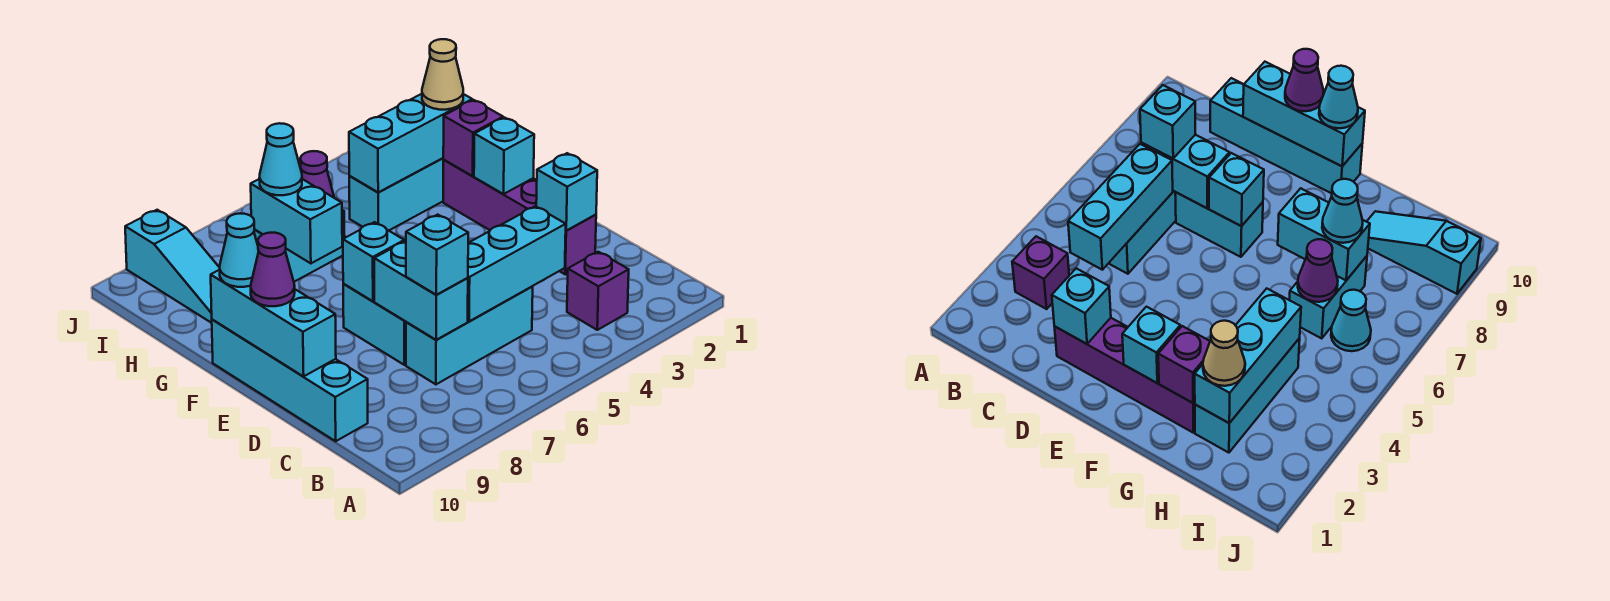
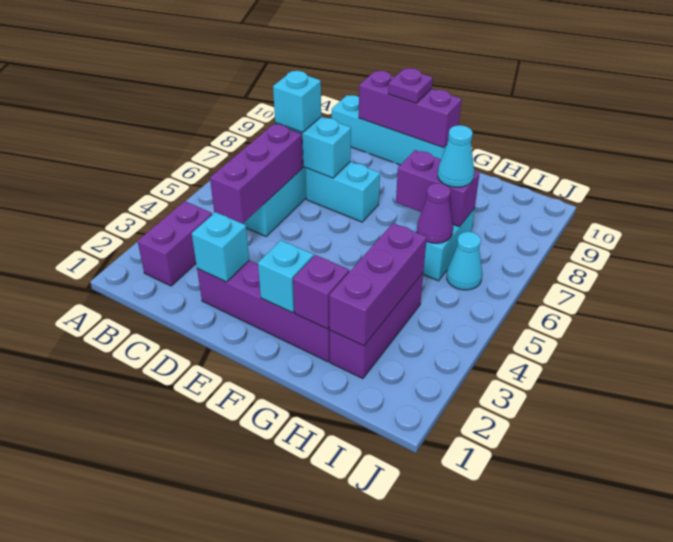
purple 1x1 brick [567,252,629,330] -> purple 1x2 brick [138,201,212,286]
cyan 1x3 brick [468,206,566,321] -> purple 1x3 brick [210,124,303,224]
cyan 1x3 brick [211,270,336,376] -> purple 1x3 brick [359,71,462,148]
cyan 1x1 brick [343,222,404,301] -> none
purple 1x1 cone [251,233,295,306] -> purple 1x1 plate [388,68,433,103]
cyan 1x1 cone [220,213,259,287] -> none
cyan 1x2 brick [251,179,342,263] -> purple 1x2 brick [396,150,480,227]
cyan 1x3 brick [349,158,444,230] -> purple 1x3 brick [330,273,423,379]
cyan 1x3 brick [349,94,472,192] -> purple 1x3 brick [329,223,427,346]
tan 1x1 cone [422,39,463,110] -> none
cyan 1x3 slope [125,210,220,323] -> none

